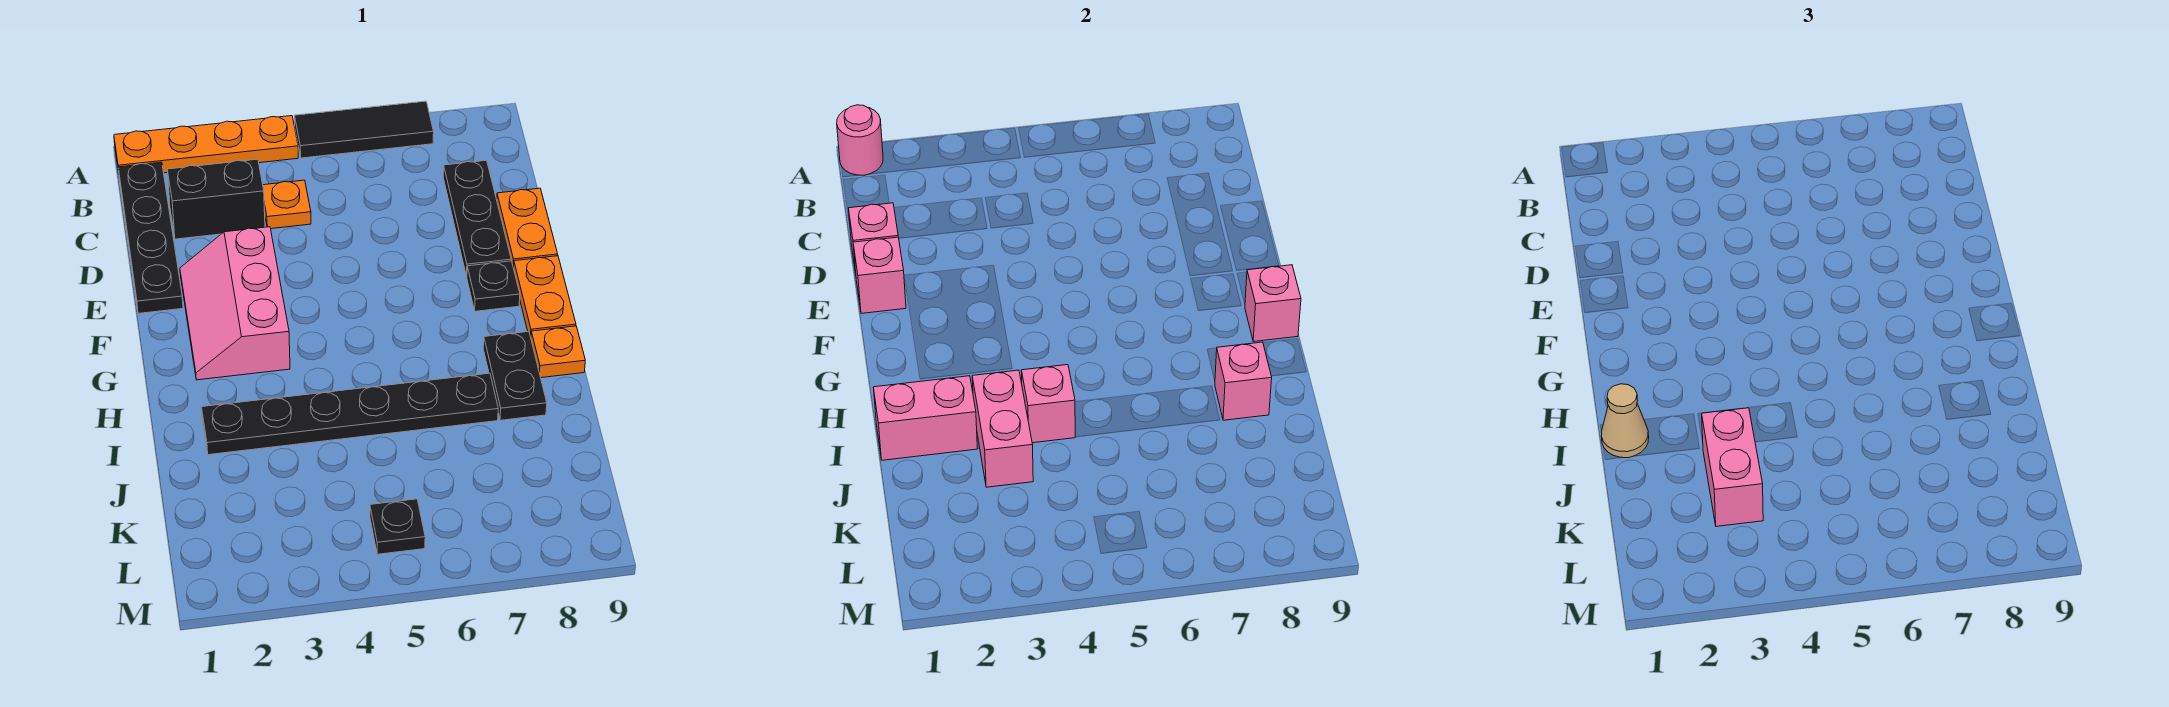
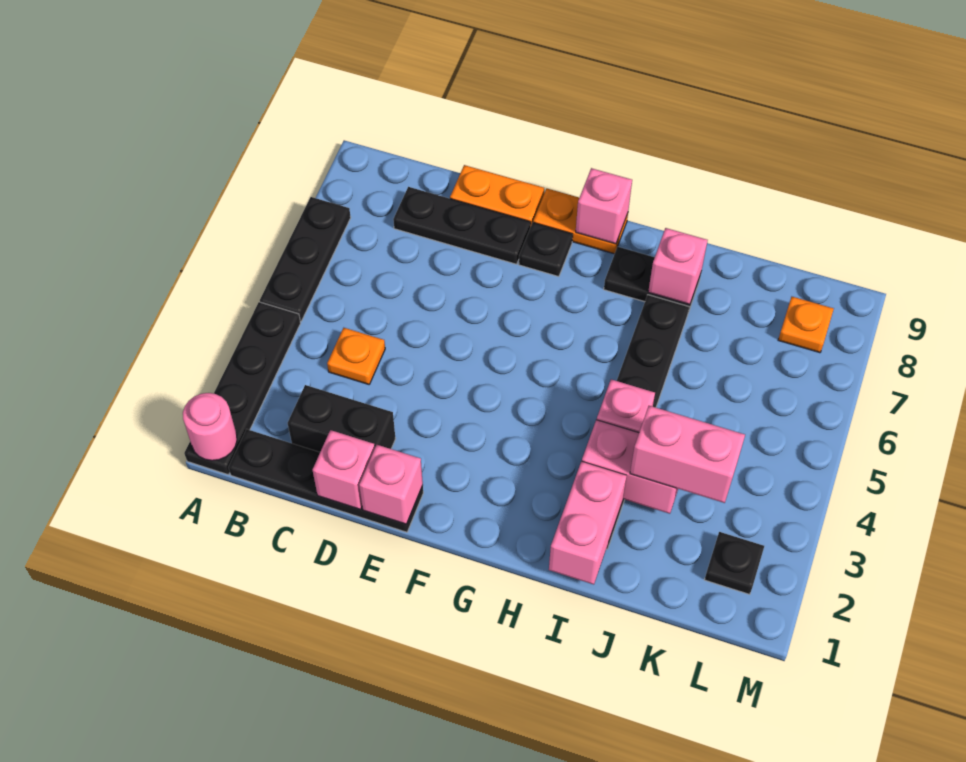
orange 1x4 plate [114,116,298,173] -> black 1x4 plate [184,302,301,475]
black 1x3 tile [295,101,434,158] -> black 1x3 plate [260,197,351,321]
black 1x2 brick [167,159,265,239] -> black 1x2 brick turned to [288,385,396,452]
pink 2x3 slope [180,227,290,380] -> none
orange 1x1 plate [531,326,585,378] -> orange 1x1 plate moved to [778,297,834,353]
tan 1x1 cone [1601,384,1649,458] -> none
black 1x1 plate [370,499,425,554] -> black 1x1 plate moved to [704,532,764,594]

